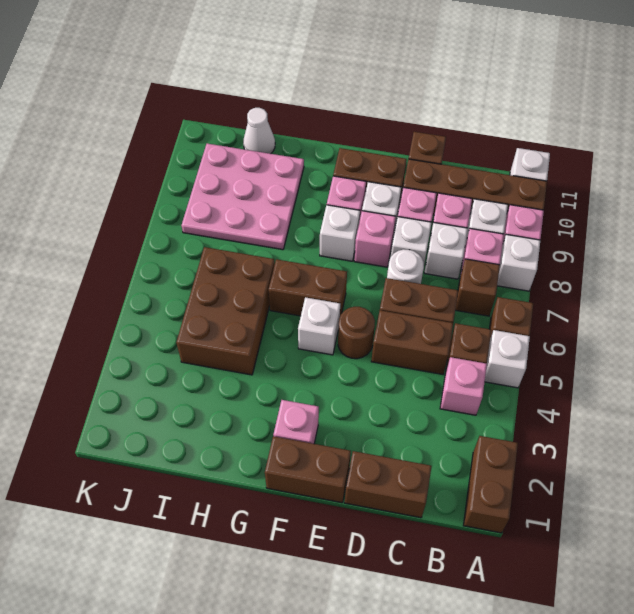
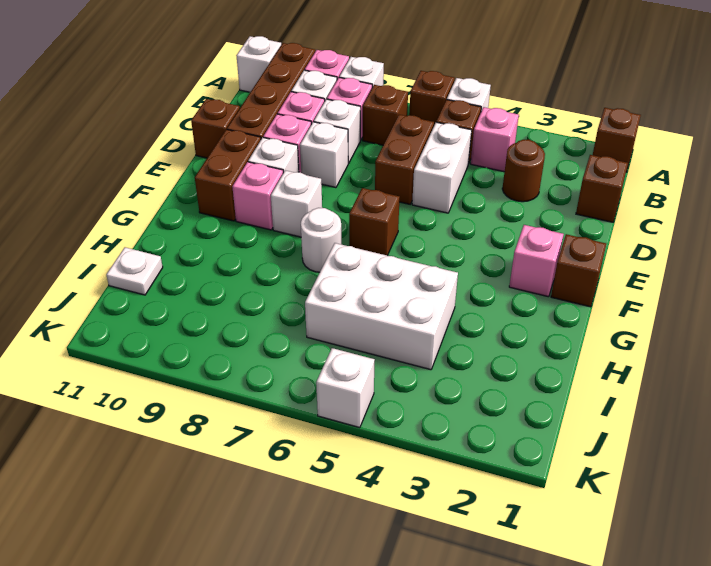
brown 1x2 brick [464,436,518,533] -> brown 1x1 brick [593,108,641,172]
brown 1x2 brick [345,451,432,518] -> brown 1x1 brick [576,155,628,222]
brown 1x2 brick [371,310,453,374] -> white 1x2 brick [412,122,472,213]
white 1x1 round brick [387,249,424,284] -> white 1x1 round brick moved to [301,208,341,272]
brown 1x2 brick [265,436,351,503] -> brown 1x1 brick [551,234,606,307]
brown 1x1 round brick [338,307,375,359] -> brown 1x1 round brick moved to [502,140,545,202]
pink 1x1 brick [354,211,396,267] -> none
white 1x1 brick [298,297,340,355] -> white 1x1 brick moved to [316,348,375,428]
brown 1x2 brick [269,259,347,316] -> brown 1x1 brick [349,188,400,256]
brown 2x3 brick [176,247,275,375] -> white 2x3 brick [305,243,458,370]
pink 3x3 plate [182,144,304,250] -> none
white 1x1 cone [243,108,275,154] -> white 1x1 plate [106,247,163,295]

